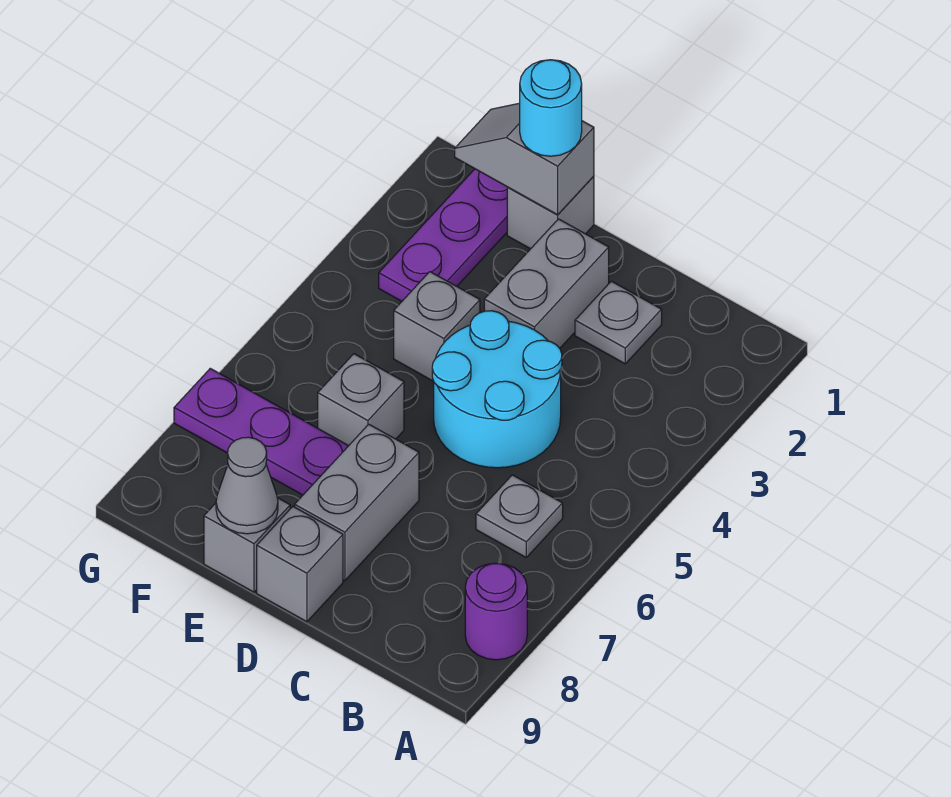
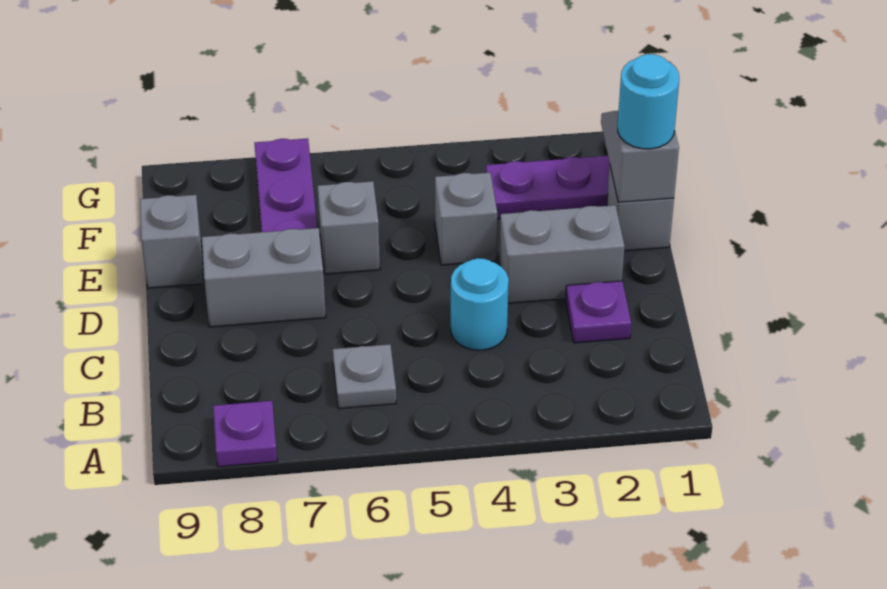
purple 1x1 round brick [465,563,527,660] -> purple 1x1 plate [213,401,277,467]
grey 1x1 plate [575,281,662,364] -> purple 1x1 plate [566,281,631,343]
cyan 2x2 round brick [432,311,562,468] -> cyan 1x1 round brick [451,258,509,350]
grey 1x1 brick [257,507,343,622] -> none
grey 1x1 cone [216,437,278,534] -> none

